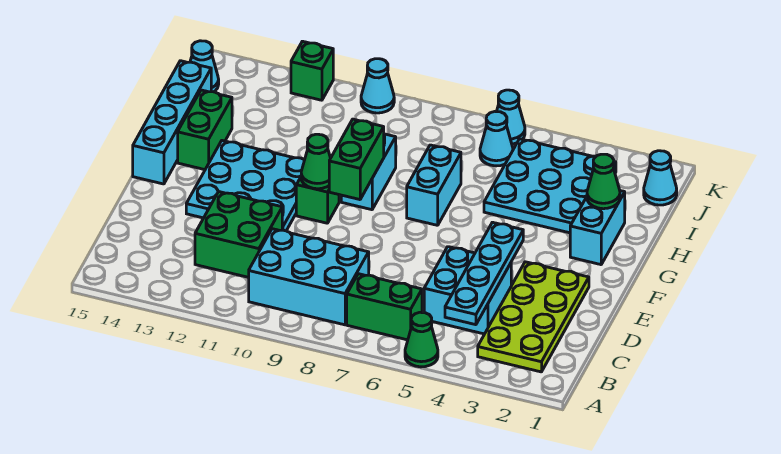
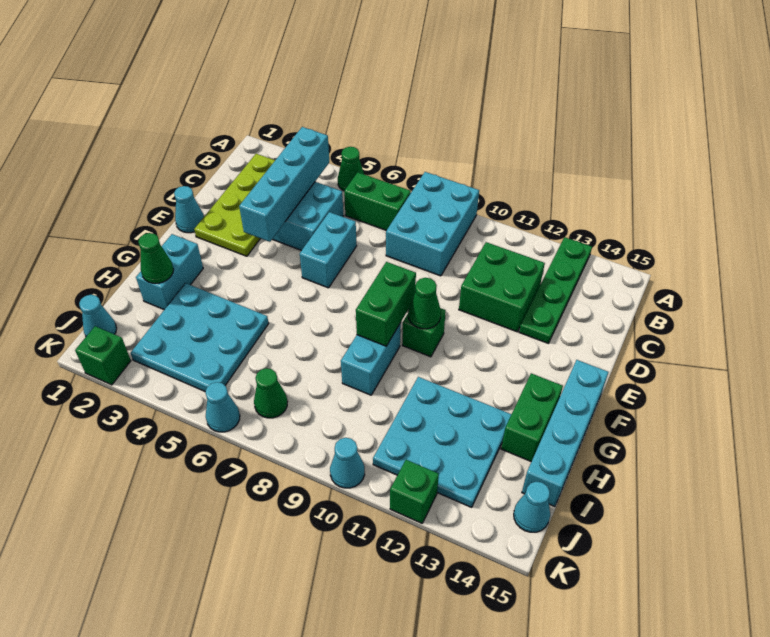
none -> green 1x4 plate [519,237,592,343]
cyan 1x4 plate [445,222,523,325] -> cyan 1x4 brick [239,127,329,242]
cyan 2x3 brick [249,229,369,325] -> cyan 2x3 brick turned to [386,172,479,276]
cyan 3x3 plate [186,141,304,231] -> cyan 3x3 plate moved to [373,377,511,507]
cyan 1x2 brick [407,145,461,225] -> cyan 1x2 brick moved to [300,212,357,288]
cyan 1x1 cone [480,112,513,166] -> cyan 1x1 cone moved to [174,186,204,233]
none -> green 1x1 cone [254,368,288,418]
none -> green 1x1 brick [75,326,131,385]

